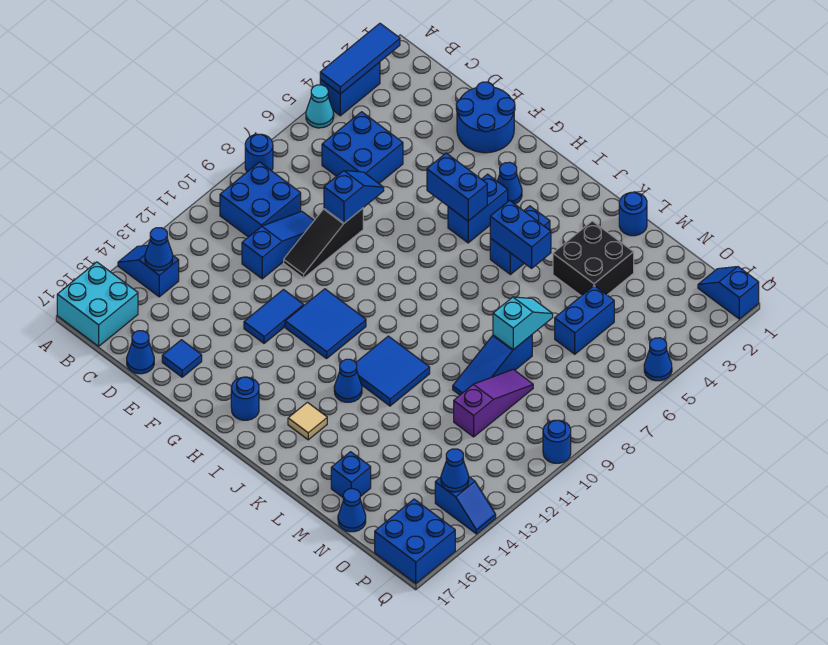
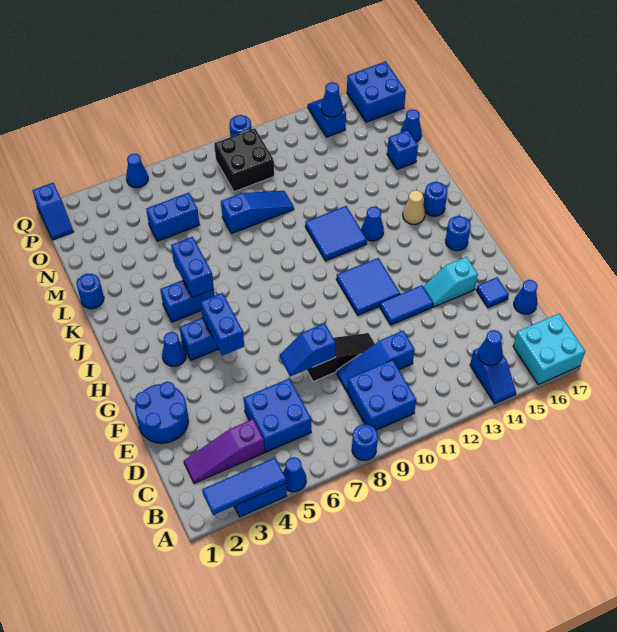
cyan 1x1 cone [306,85,334,128] -> blue 1x1 cone [283,457,306,492]
tan 1x1 tile [288,402,327,440] -> tan 1x1 cone [403,190,425,224]
none -> blue 1x1 round brick [423,182,447,216]
black 2x2 brick [553,221,634,296] -> black 2x2 brick moved to [214,128,274,192]
cyan 1x2 slope [493,297,553,350] -> cyan 1x2 slope moved to [423,257,478,307]
purple 1x3 slope [454,369,533,437] -> purple 1x3 slope moved to [184,419,265,483]

